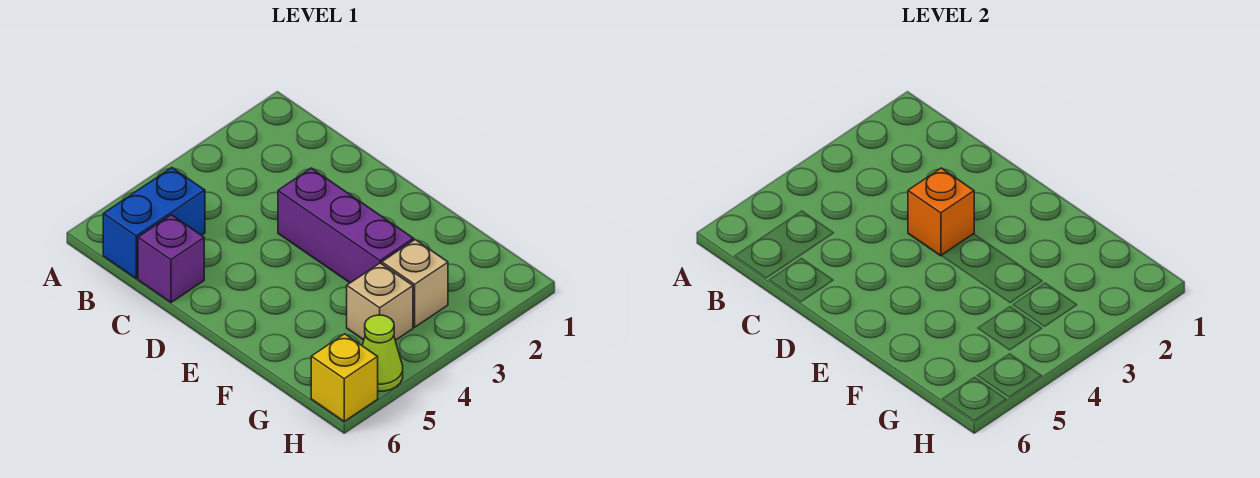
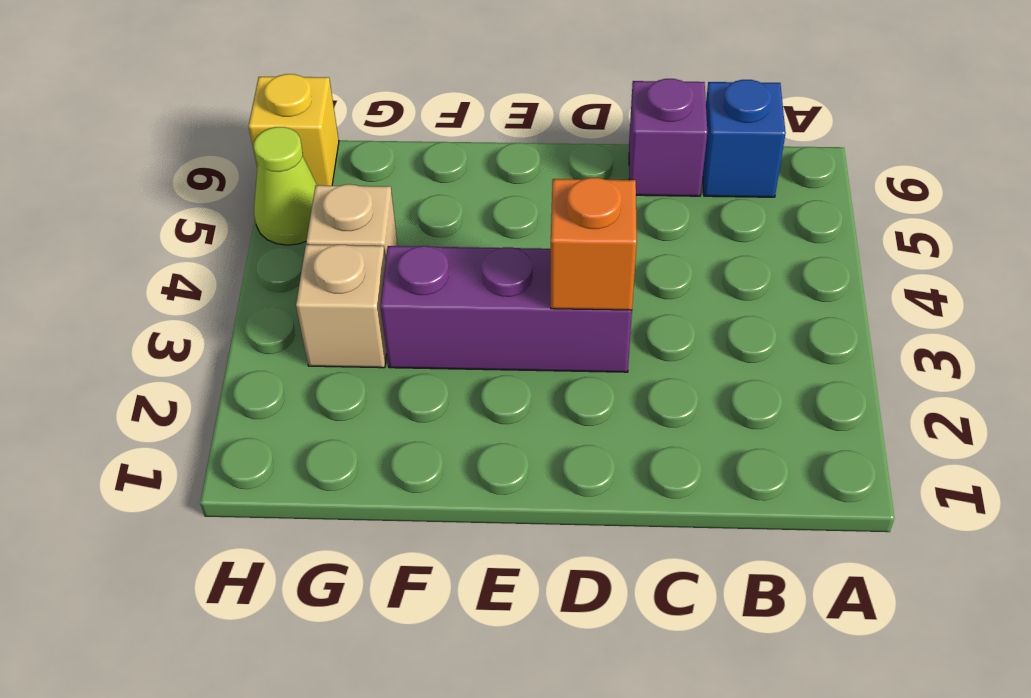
blue 1x2 brick [103,168,205,279] -> blue 1x1 brick [703,80,786,197]

